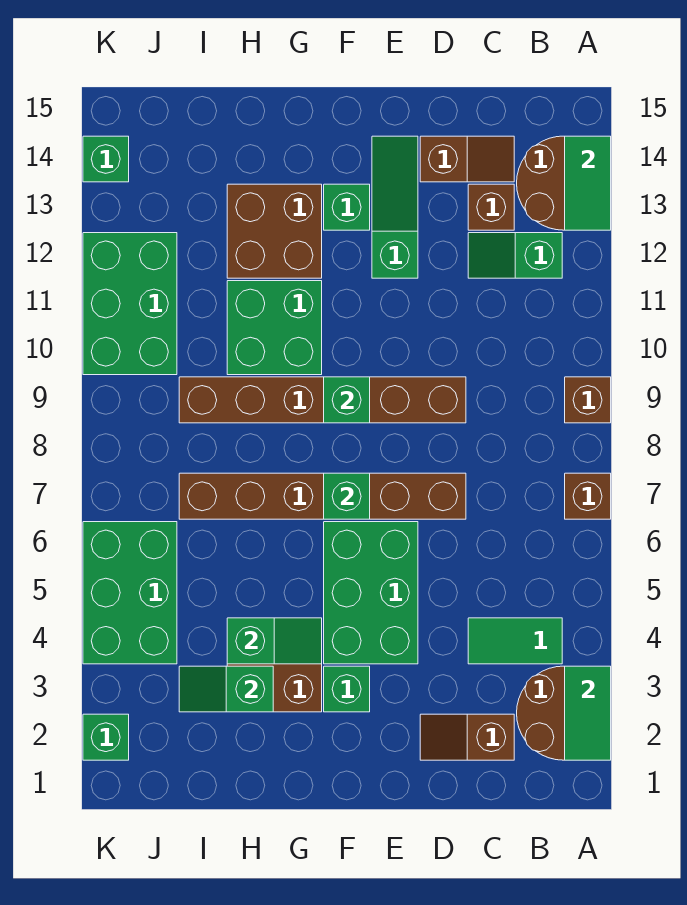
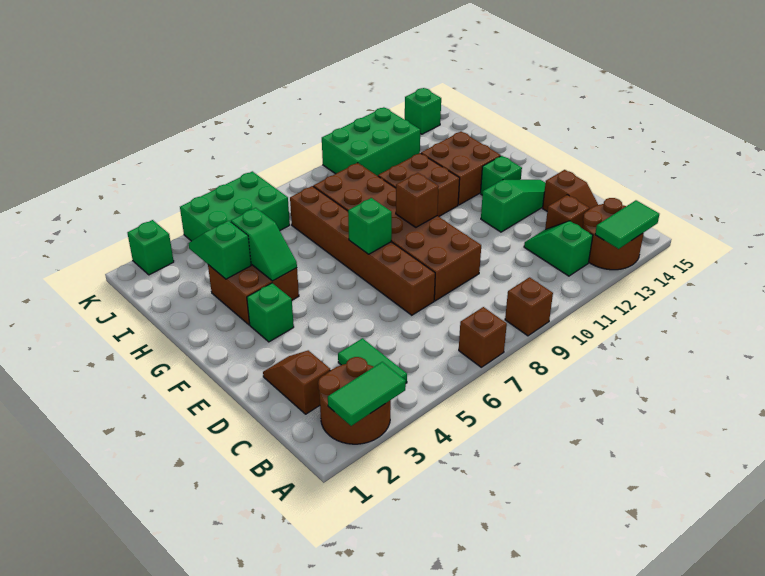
brown 1x6 brick [179,377,466,423] -> brown 2x6 brick [313,163,481,301]
green 2x3 brick [324,522,418,664] -> none
green 1x1 brick [324,377,370,423] -> brown 1x1 brick [396,173,439,227]
green 2x2 brick [227,281,322,375] -> brown 2x2 brick [378,153,460,217]

